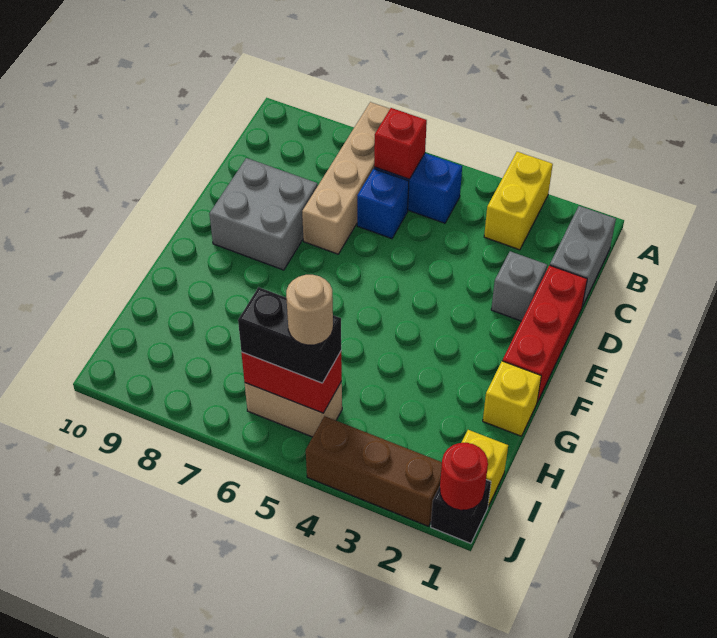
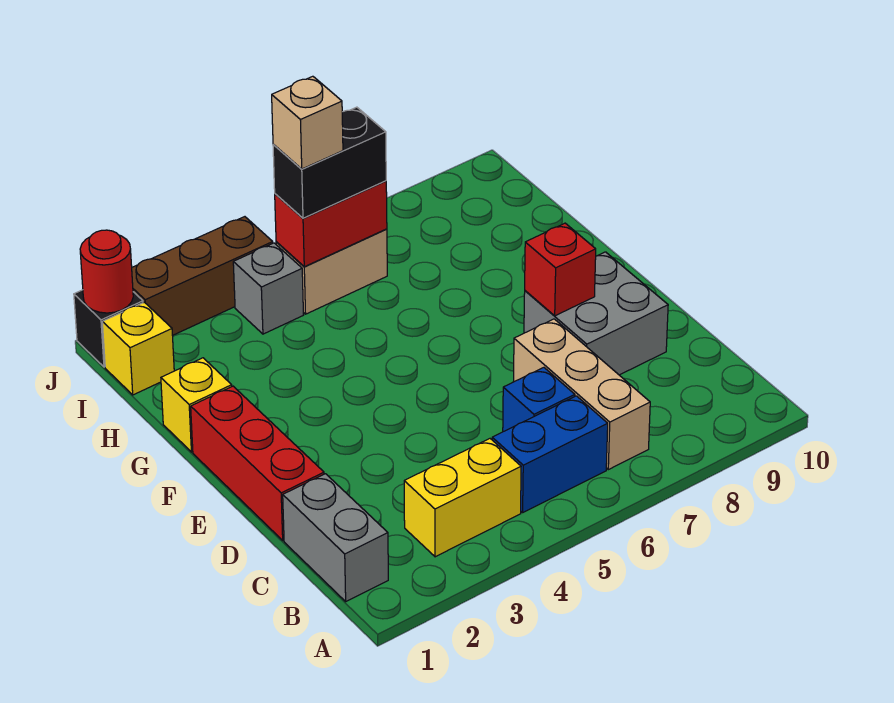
yellow 1x2 brick [484,152,553,250] -> yellow 1x2 brick turned to [404,439,521,557]
tan 1x4 brick [302,102,390,254] -> tan 1x3 brick [513,319,650,470]
red 1x1 brick [374,108,427,179] -> red 1x1 brick moved to [525,223,596,316]
grey 1x1 brick [491,251,547,321] -> grey 1x1 brick moved to [233,243,303,334]
tan 1x1 round brick [286,275,333,345] -> tan 1x1 brick [272,76,343,169]

